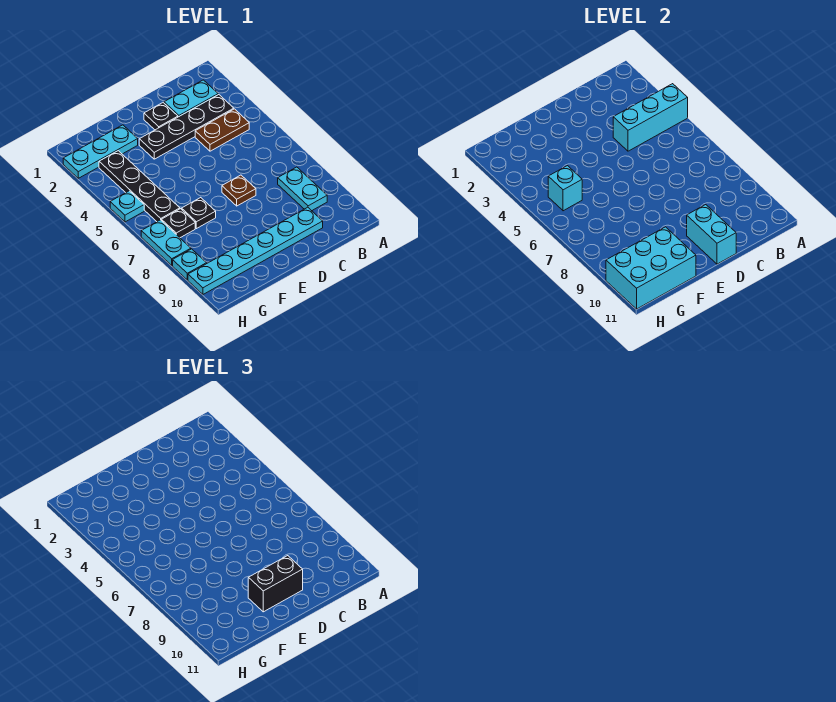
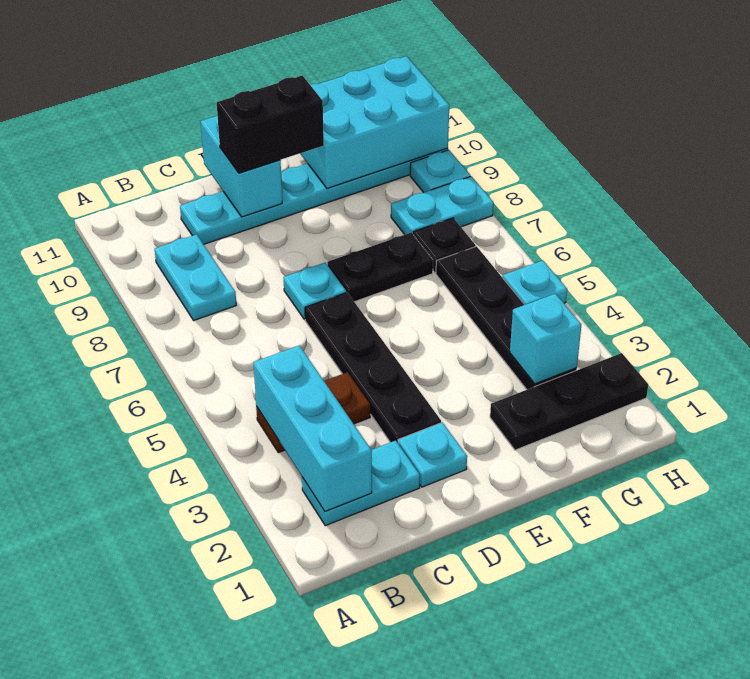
cyan 1x3 brick [613,84,688,151] -> cyan 1x3 brick turned to [253,346,372,511]
black 1x4 plate [139,94,234,159] -> black 1x4 plate turned to [305,292,441,443]
black 1x1 plate [144,103,178,130] -> cyan 1x1 plate [398,422,467,487]
brown 1x1 plate [222,175,256,206] -> cyan 1x1 plate [283,263,346,320]
cyan 1x3 plate [63,125,138,178] -> black 1x3 plate [490,353,648,450]
black 1x1 plate [182,198,216,229] -> black 1x2 plate [327,233,433,302]
cyan 1x1 brick [548,166,582,211] -> cyan 1x1 brick moved to [510,294,581,384]
cyan 1x2 plate [141,220,191,265] -> cyan 1x2 plate turned to [391,176,493,235]

